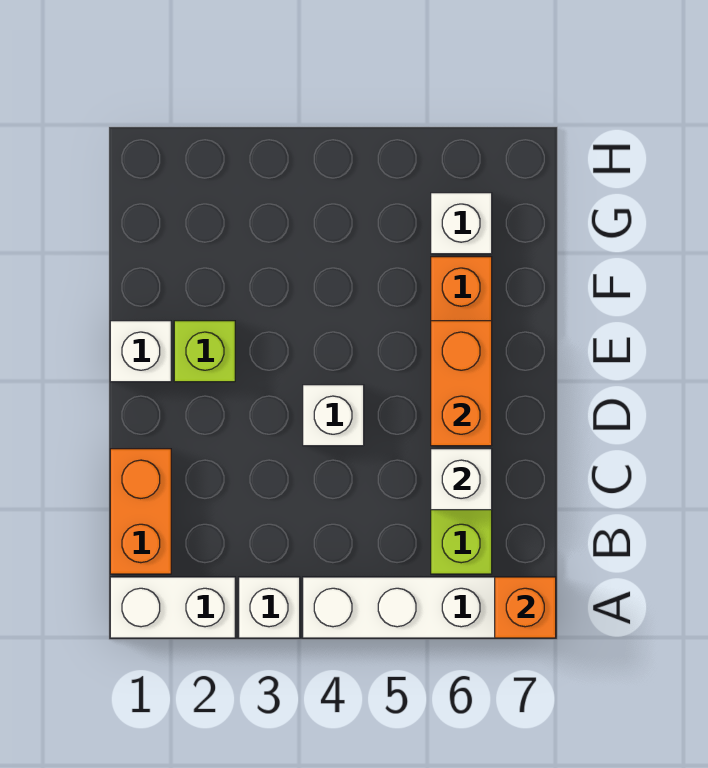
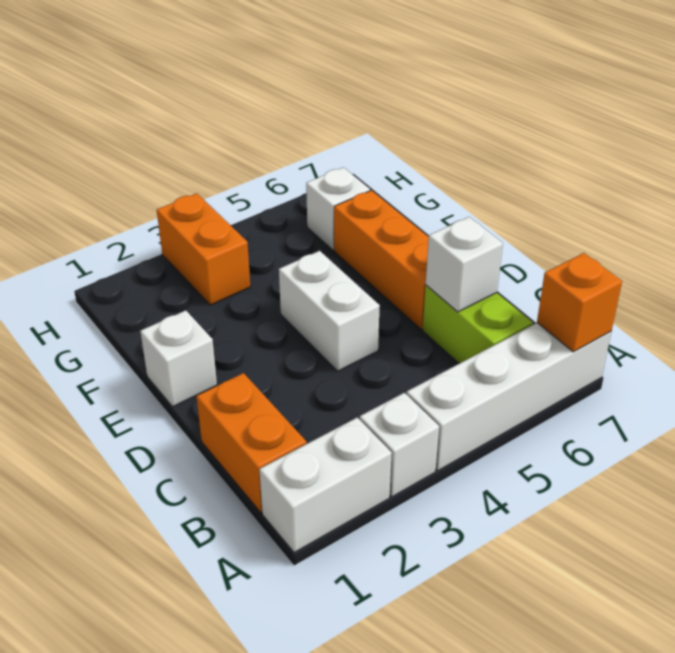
white 1x1 brick [303,385,364,446] -> white 1x2 brick [279,251,380,371]
orange 1x2 brick [431,321,492,446] -> orange 1x2 brick moved to [157,193,250,305]
lime 1x1 brick [174,321,235,382] -> none

